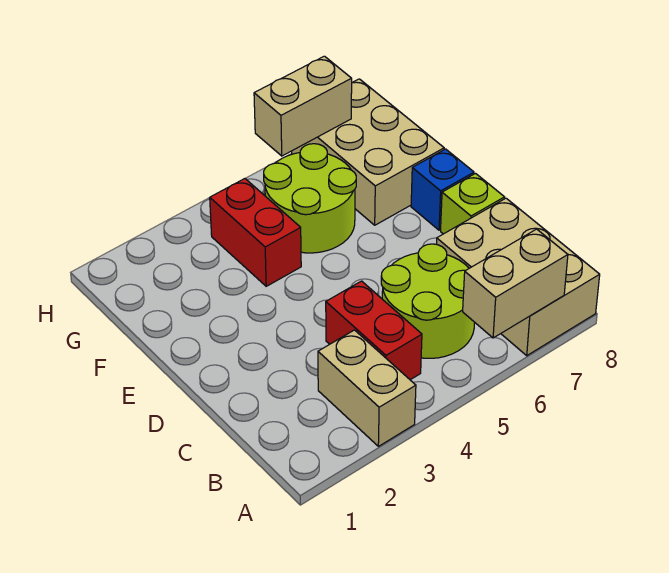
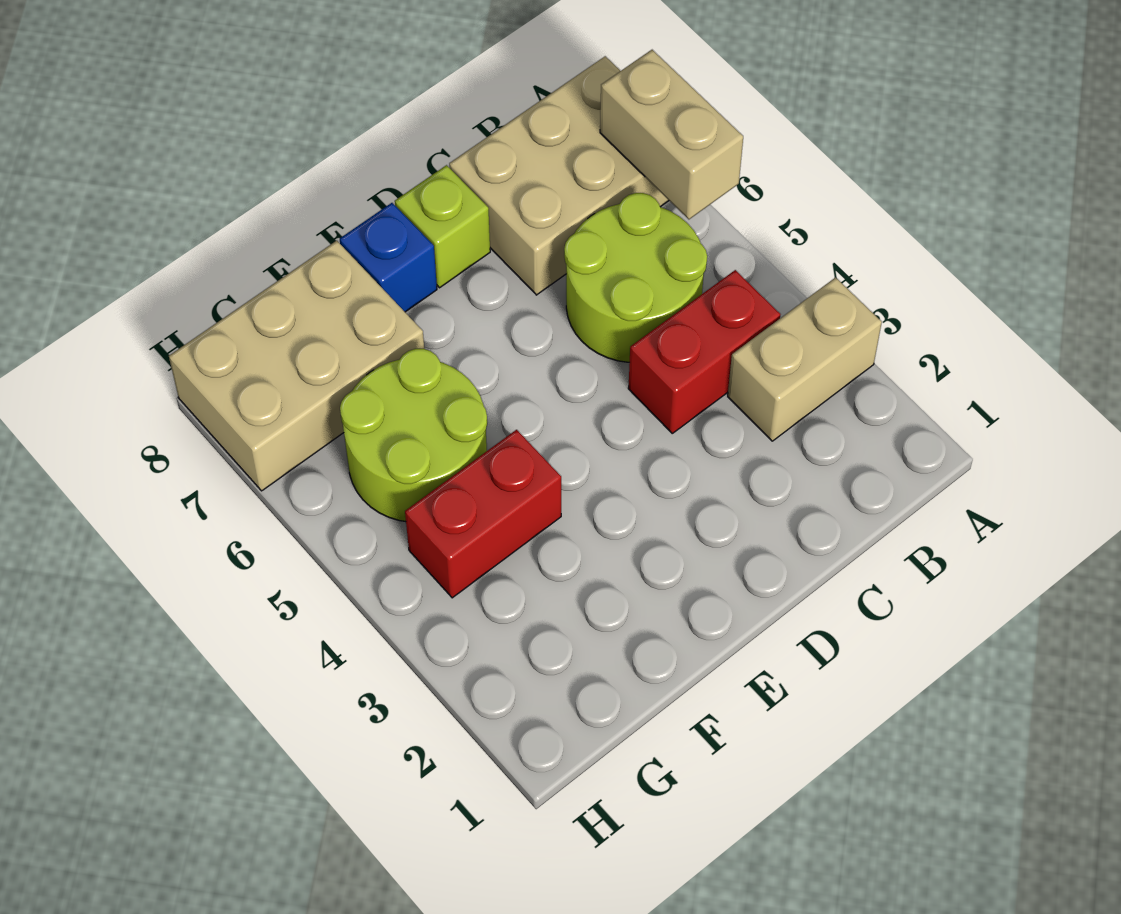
tan 1x2 brick [254,56,352,156] -> none

